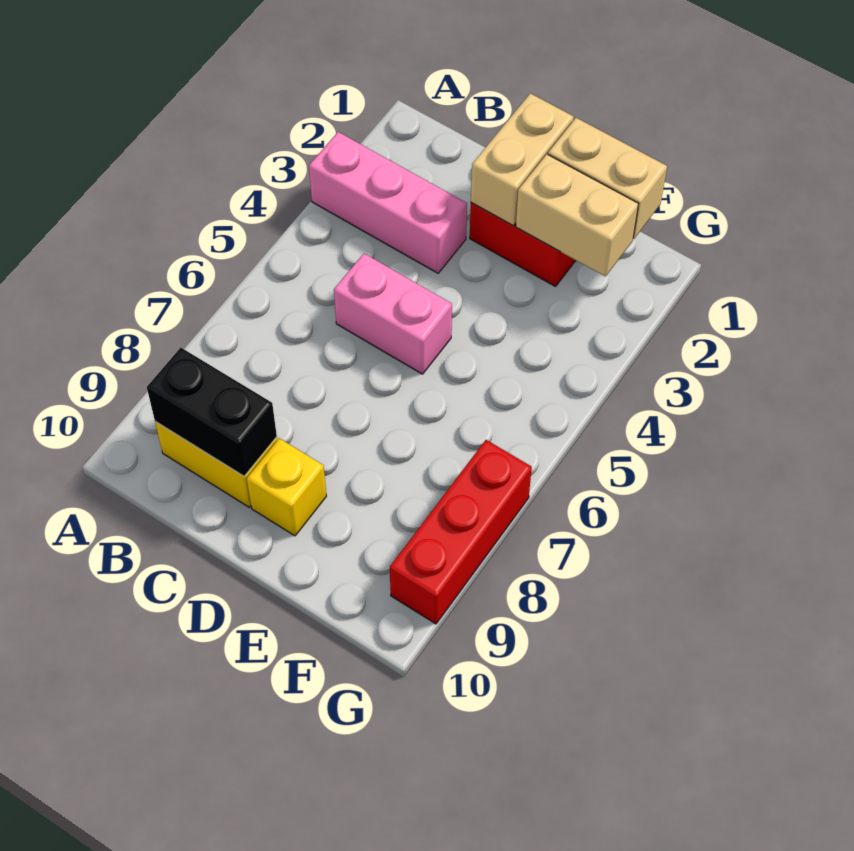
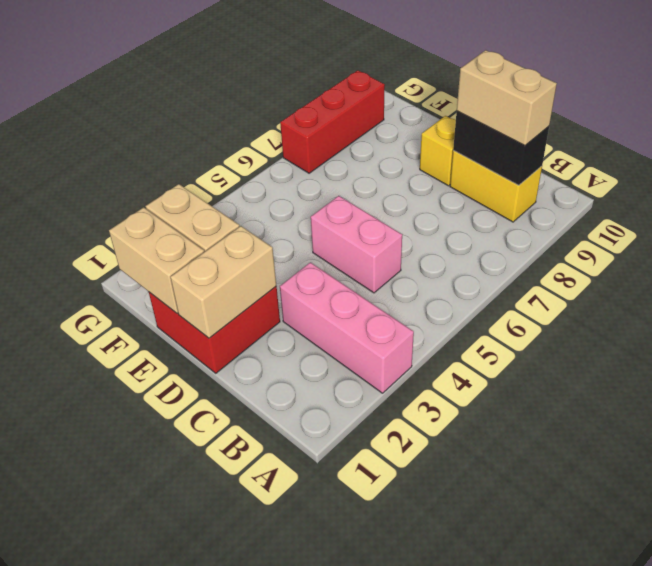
none -> tan 1x2 brick [457,50,557,145]

